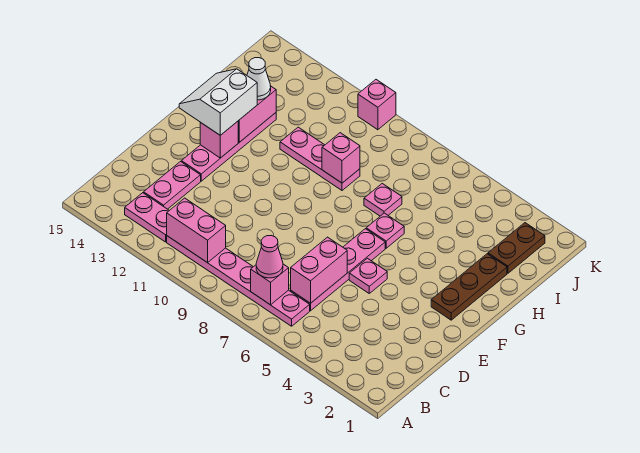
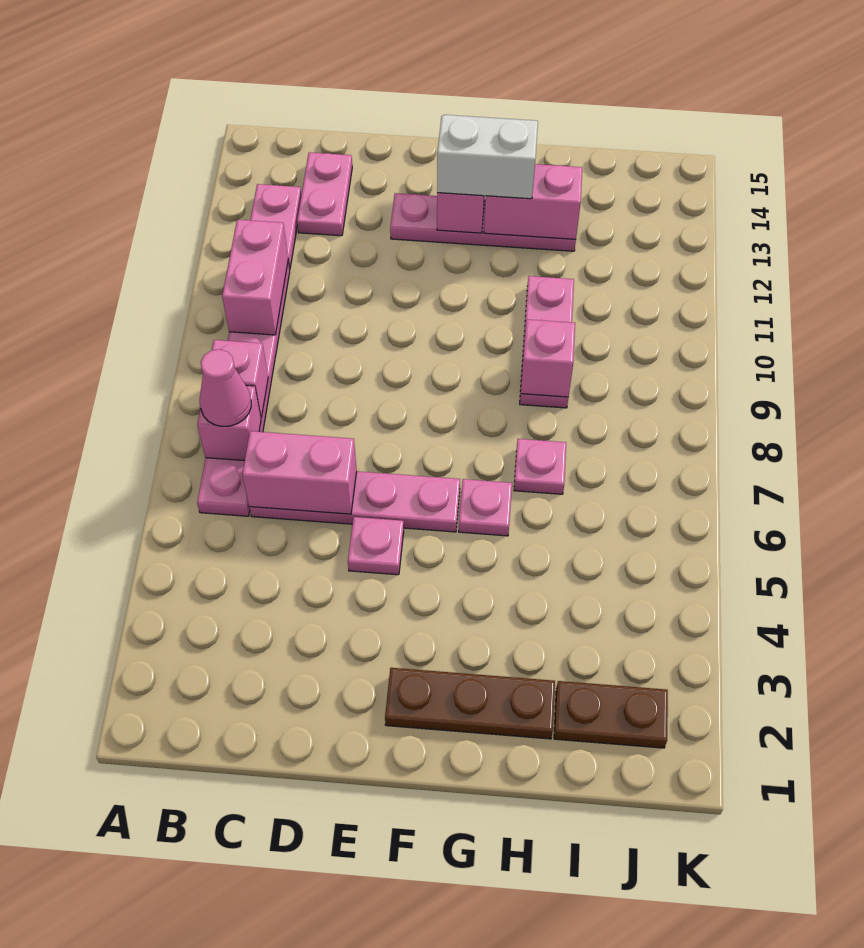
pink 1x2 plate [144,162,201,209] -> pink 1x2 plate turned to [297,152,352,236]
white 1x1 cone [247,58,271,100] -> none
pink 1x1 brick [358,80,396,130] -> pink 1x1 brick moved to [212,340,268,417]

